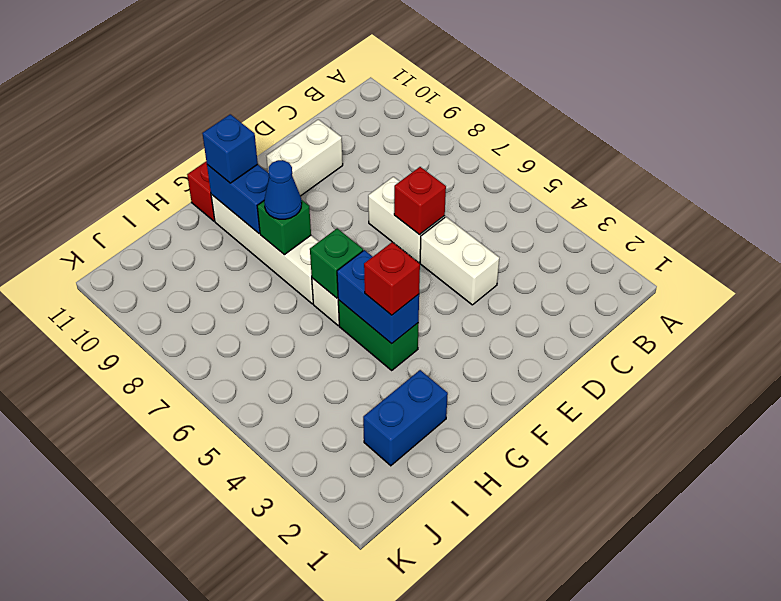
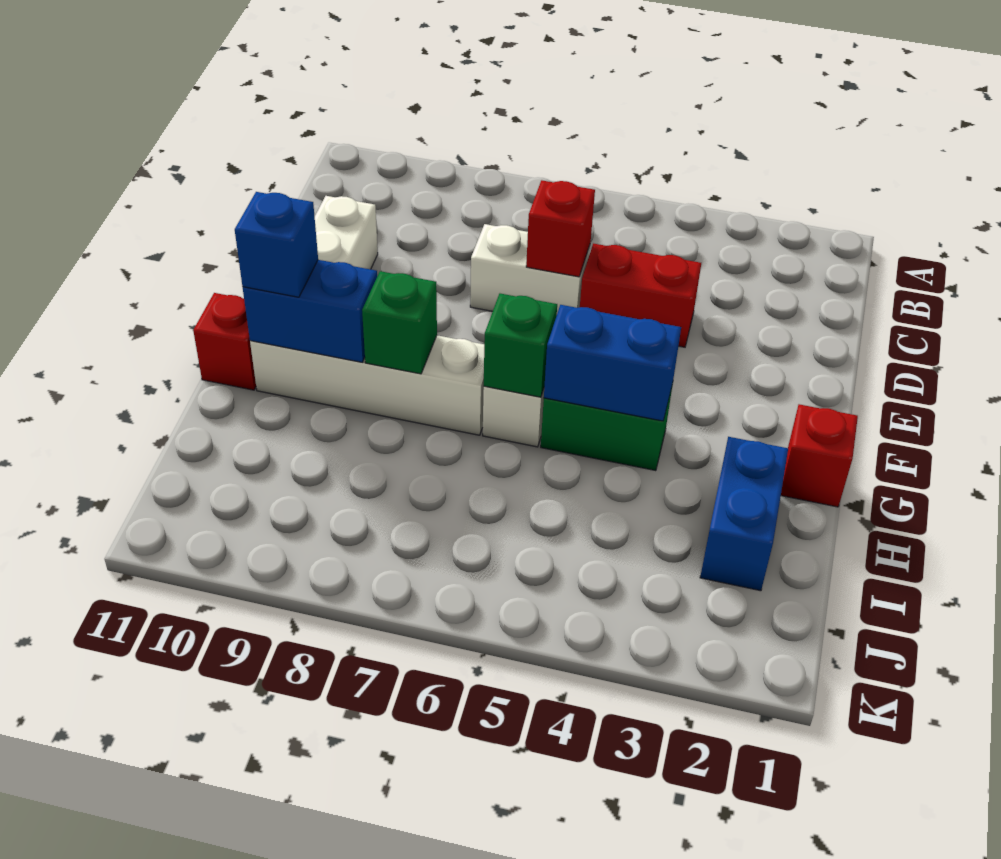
white 1x2 brick [420,217,499,305] -> red 1x2 brick [580,243,701,347]
red 1x1 brick [364,242,420,315] -> red 1x1 brick moved to [781,404,858,507]
blue 1x1 cone [264,160,302,219] -> none

